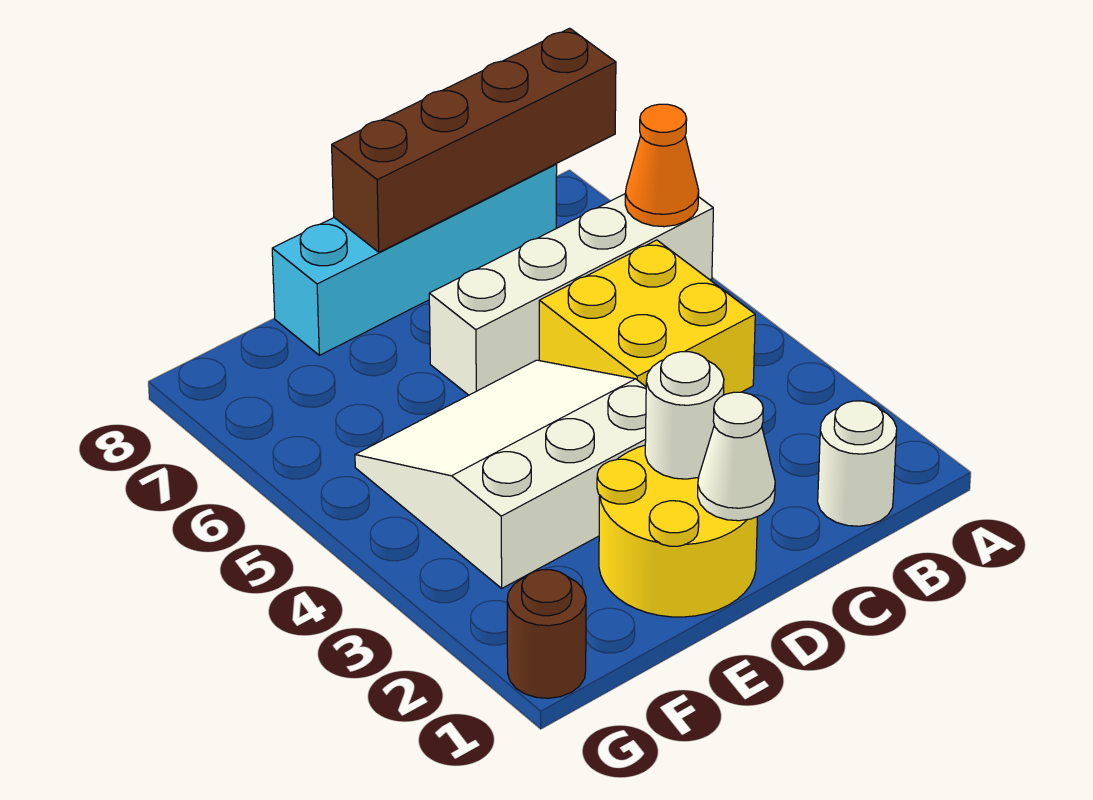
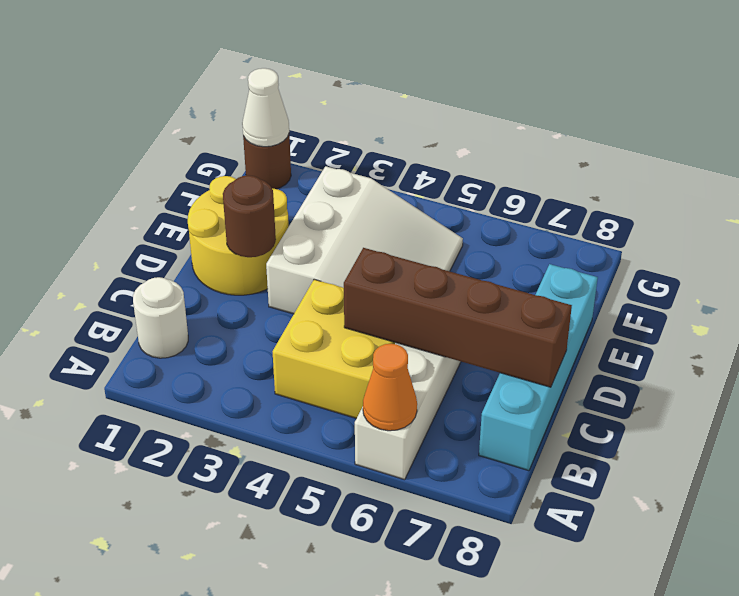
brown 1x4 brick [332,28,616,252] -> brown 1x4 brick turned to [344,248,572,387]
white 1x1 cone [698,392,775,521] -> white 1x1 cone moved to [242,68,289,147]
white 1x1 round brick [645,352,724,479] -> brown 1x1 round brick [223,175,276,257]

